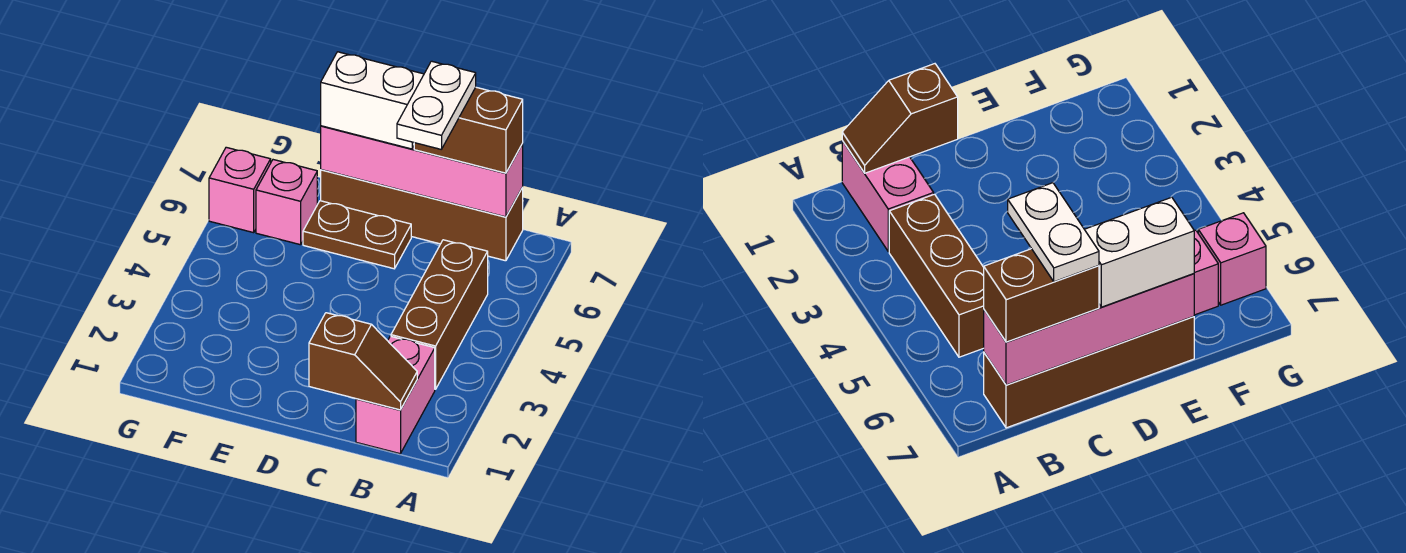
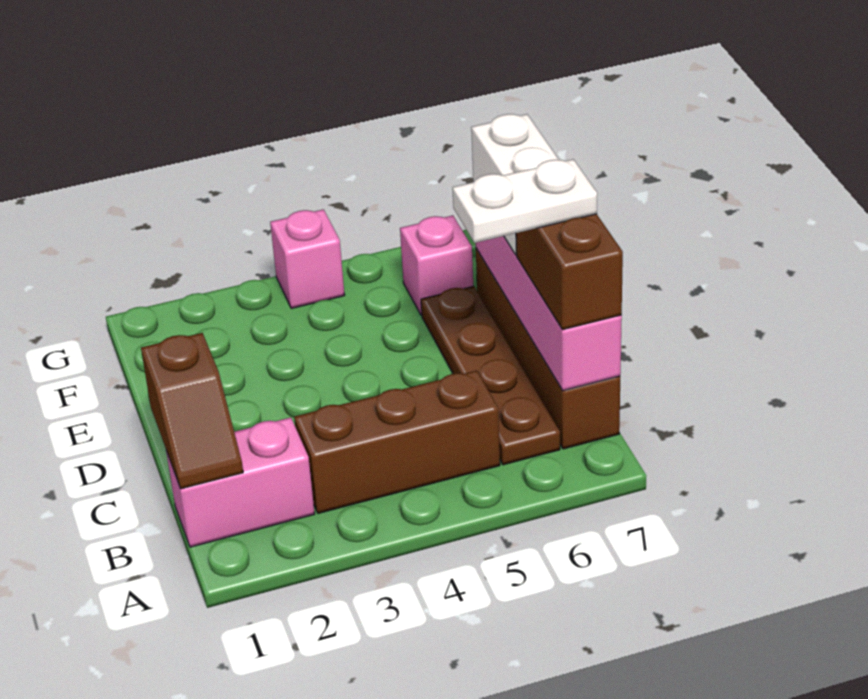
brown 1x2 plate [303,201,411,269] -> brown 1x4 plate [421,286,560,465]
pink 1x1 brick [209,147,271,233] -> pink 1x1 brick moved to [270,209,345,308]

